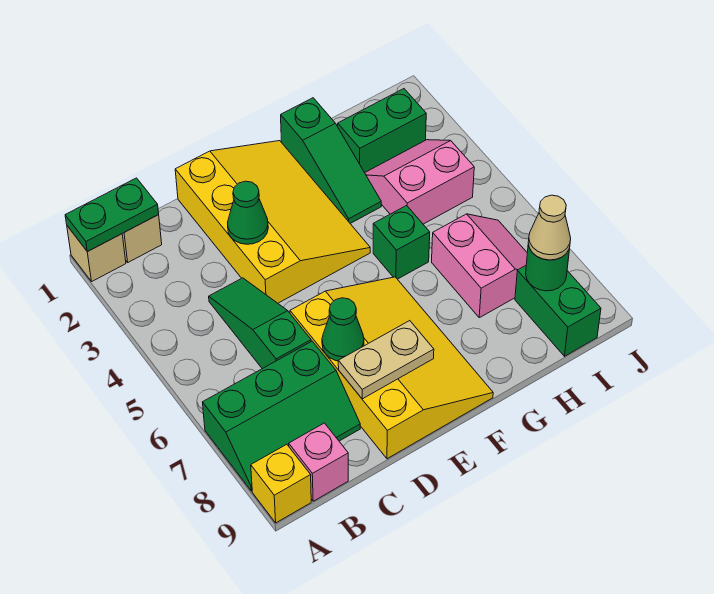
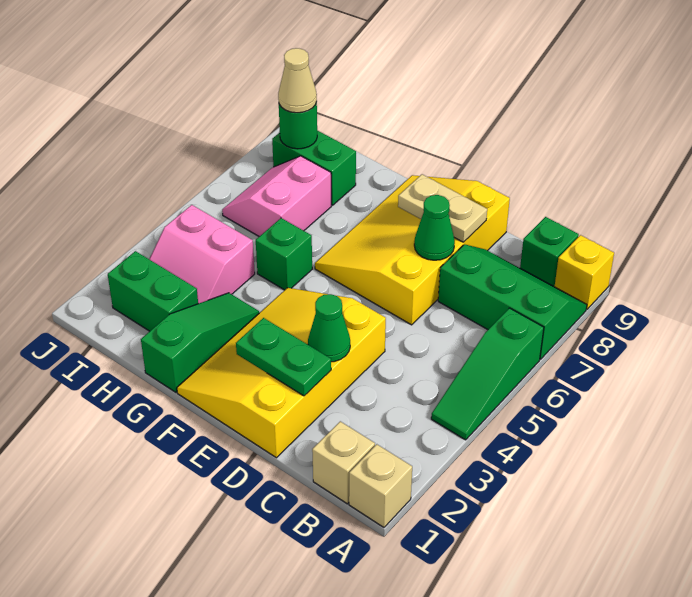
green 1x2 plate [65,178,159,252] -> green 1x2 plate moved to [236,318,331,396]
pink 1x1 brick [289,423,348,501] -> green 1x1 brick [520,217,579,287]
green 1x3 slope [209,278,311,369] -> green 1x3 slope moved to [431,308,544,440]
green 1x2 brick [515,266,601,356] -> green 1x2 brick turned to [272,130,356,205]

